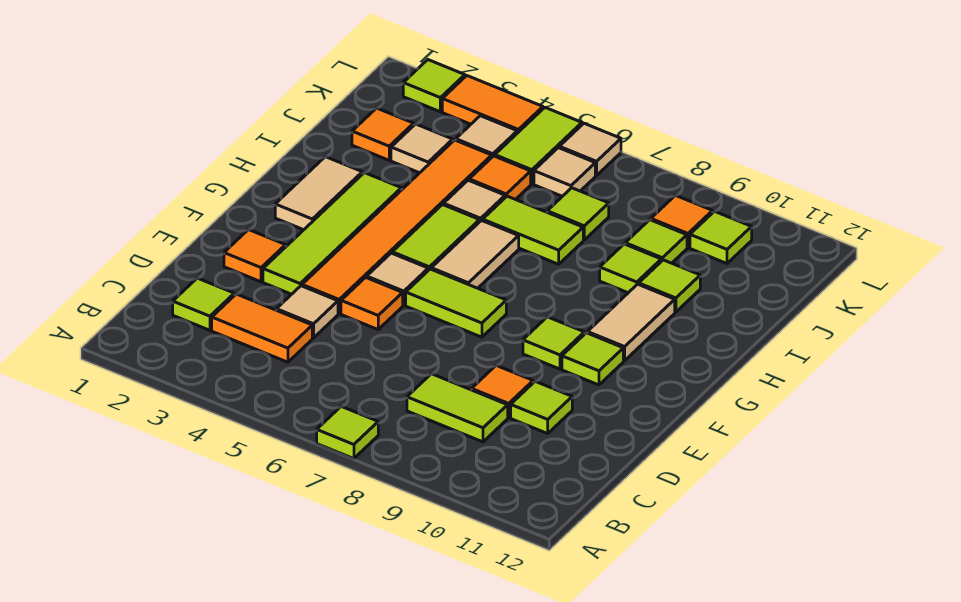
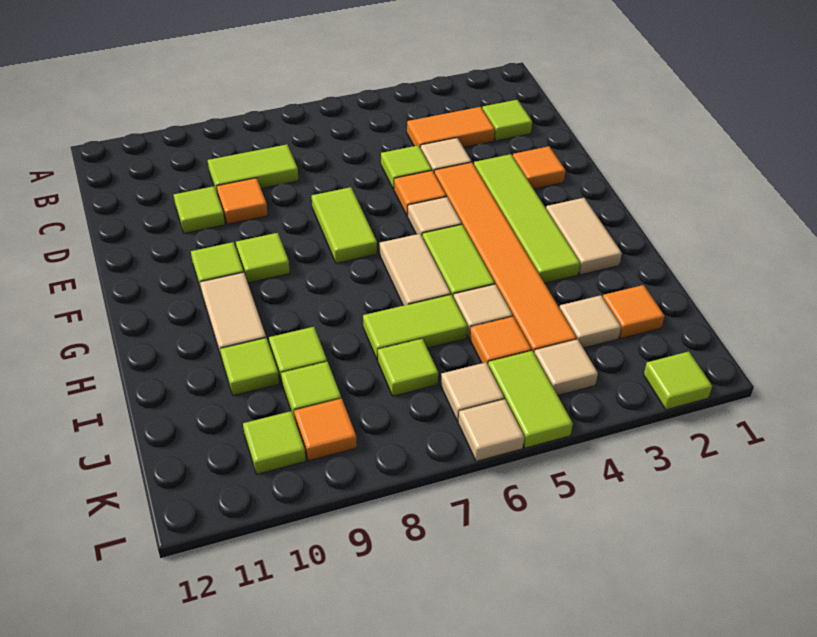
lime 1x1 tile [317,406,378,459] -> lime 1x1 tile moved to [381,145,432,189]
lime 1x2 tile [406,269,506,337] -> lime 1x2 tile turned to [312,187,377,263]
orange 1x2 tile [442,76,543,133] -> none

